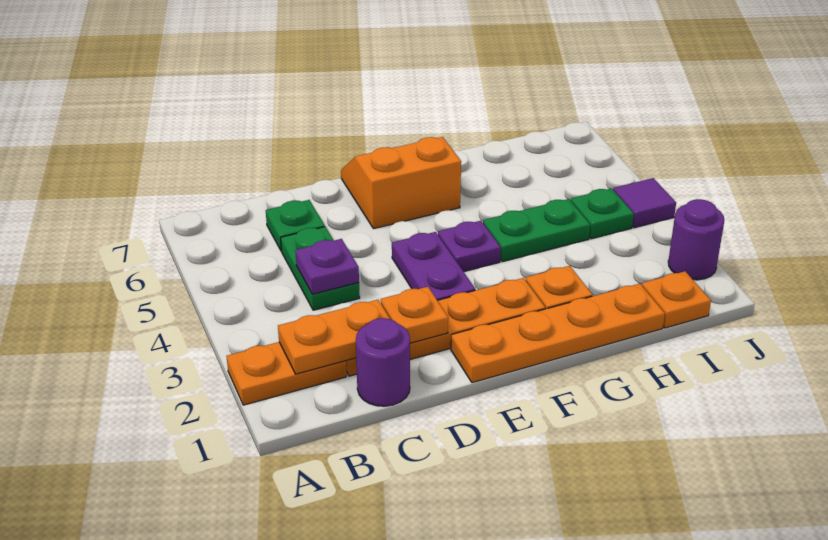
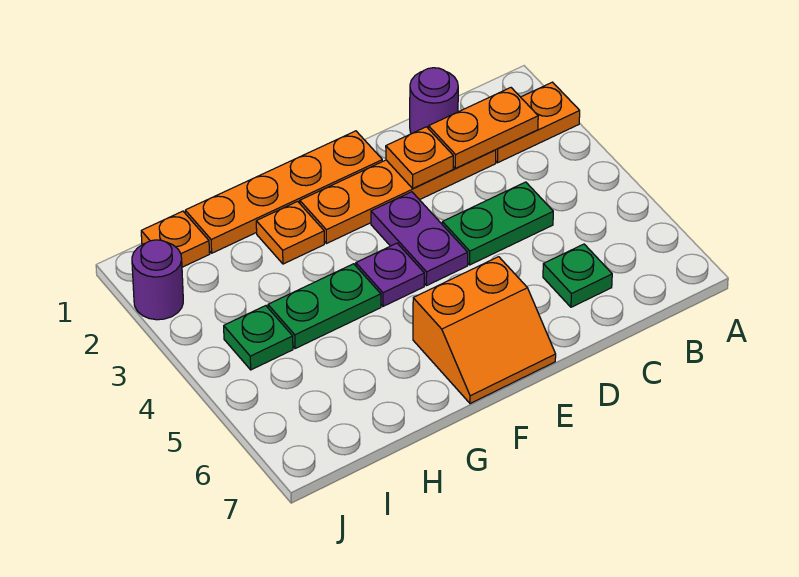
green 1x2 plate [281,227,360,310] -> green 1x2 plate turned to [442,182,553,265]
purple 1x1 plate [295,239,359,294] -> none
purple 1x1 tile [613,178,676,228] -> none

